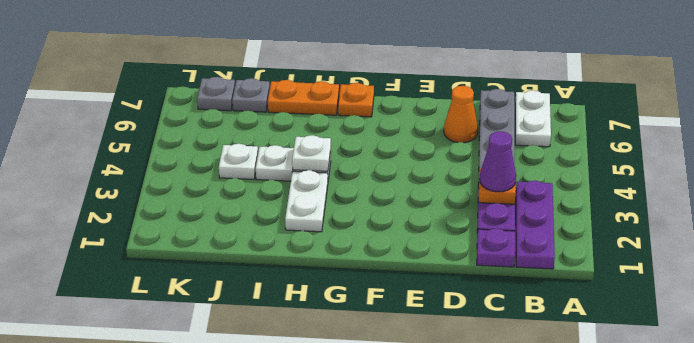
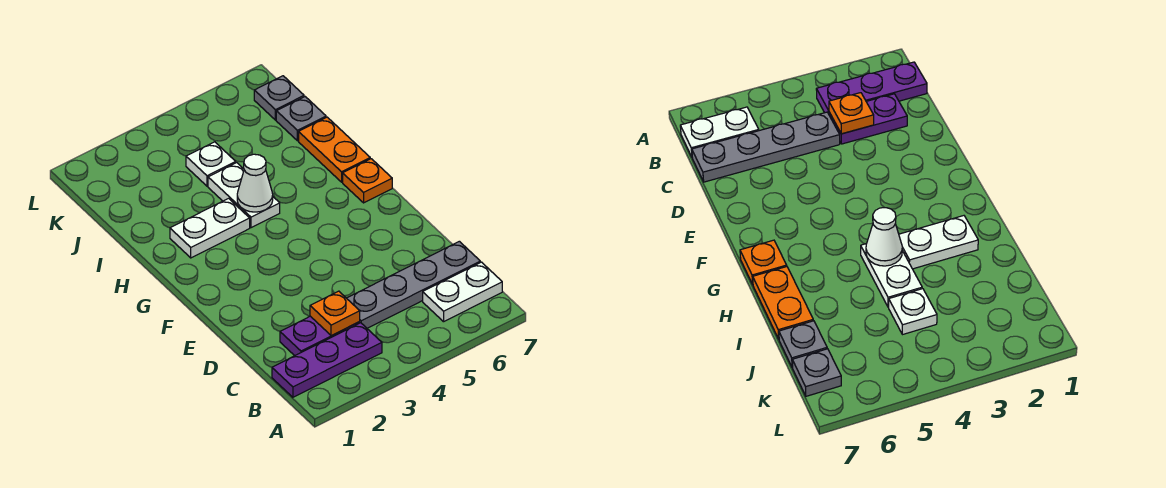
purple 1x1 plate [477,228,515,267] -> none
purple 1x1 cone [480,131,516,192] -> none
orange 1x1 cone [444,86,478,143] -> none
white 1x1 plate [292,135,331,171] -> white 1x1 cone [237,154,273,212]

